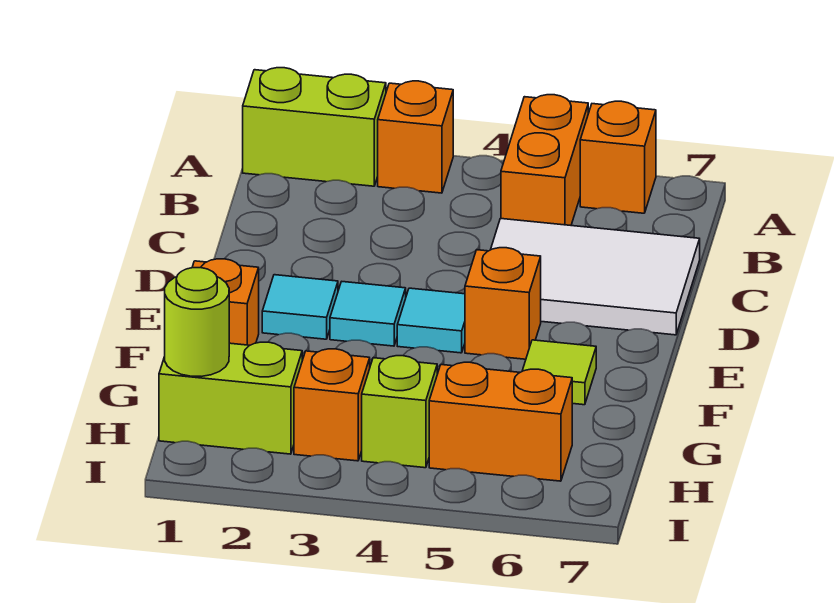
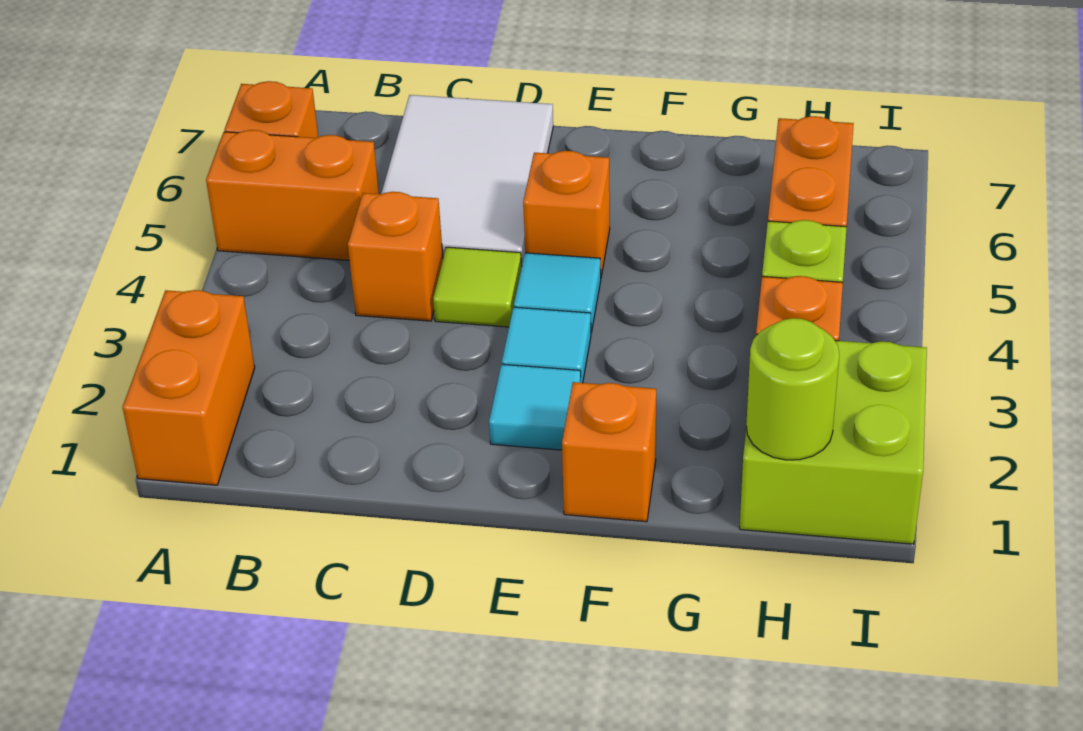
lime 1x2 brick [243,68,386,186] -> orange 1x2 brick [122,290,255,485]
orange 1x1 brick [378,81,453,193] -> orange 1x1 brick moved to [348,192,443,321]
lime 1x1 tile [522,340,596,405] -> lime 1x1 tile moved to [433,247,522,327]
lime 1x2 brick [159,342,302,454] -> lime 2x2 brick [740,335,927,544]

